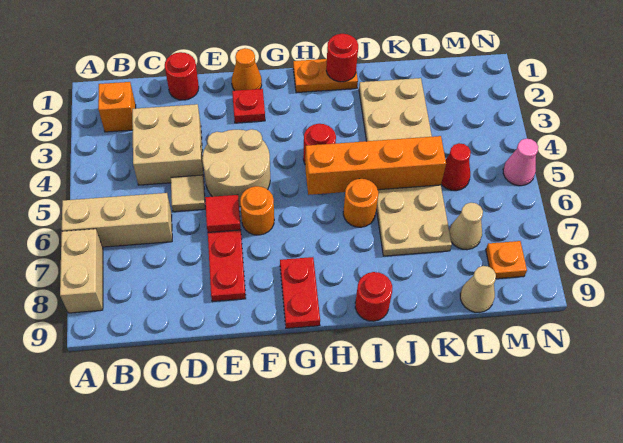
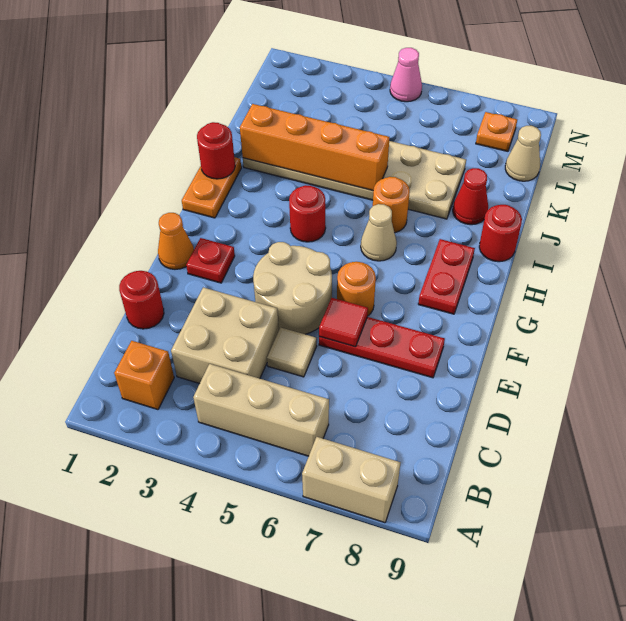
tan 1x3 brick [62,193,172,247] -> tan 1x3 brick turned to [193,364,329,456]
red 1x2 plate [280,257,320,328] -> red 1x2 plate turned to [418,239,475,314]
orange 1x4 brick [305,136,446,195] -> orange 1x4 brick turned to [240,104,389,191]
red 1x1 cone [441,143,471,191] -> red 1x1 cone moved to [453,168,488,225]
tan 1x1 cone [449,203,483,250] -> tan 1x1 cone moved to [361,204,397,261]

